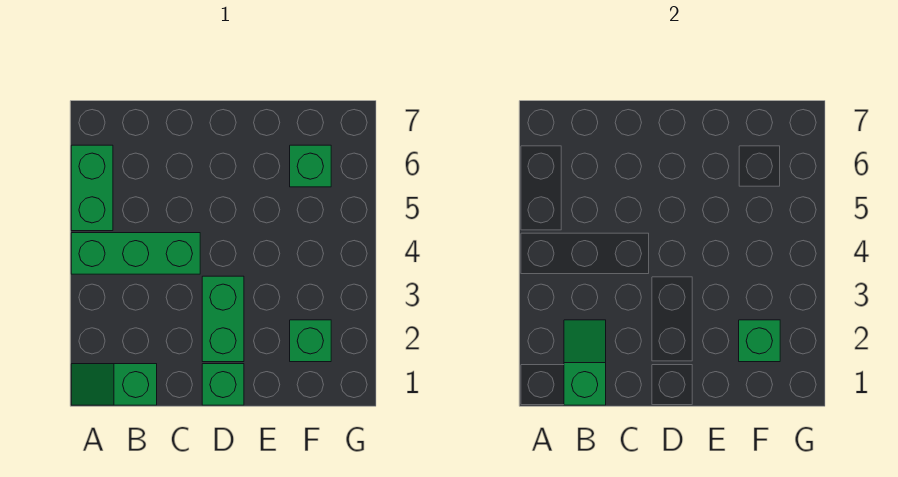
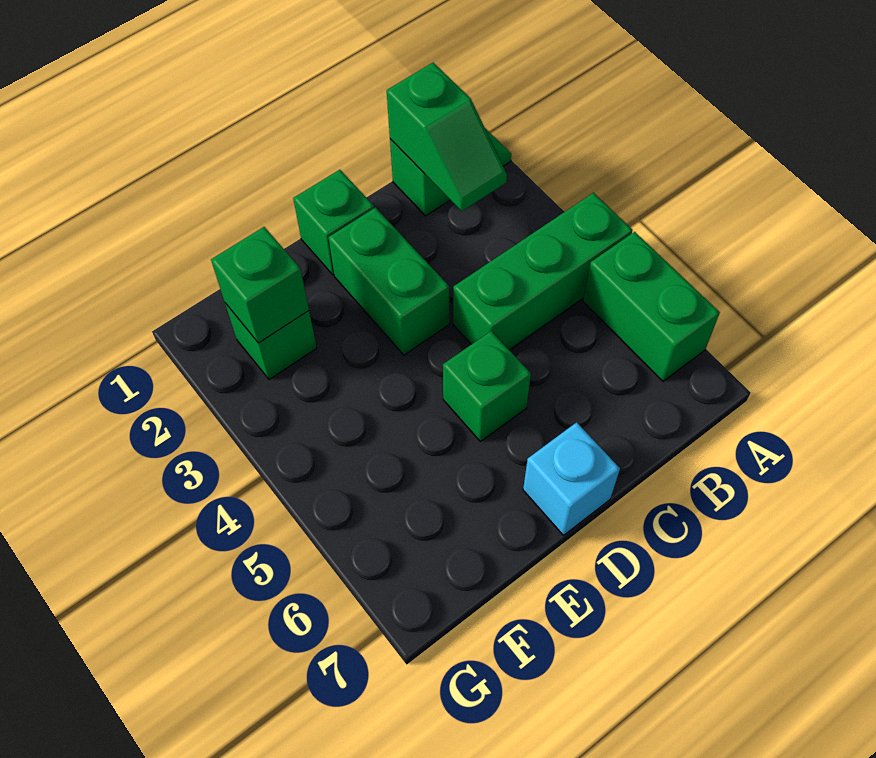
none -> cyan 1x1 brick [523,422,620,535]
green 1x1 brick [290,145,331,187] -> green 1x1 brick moved to [443,331,531,442]

